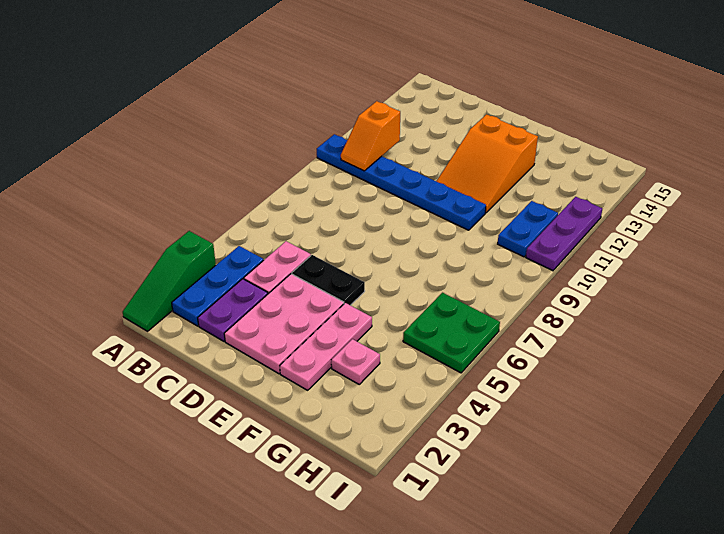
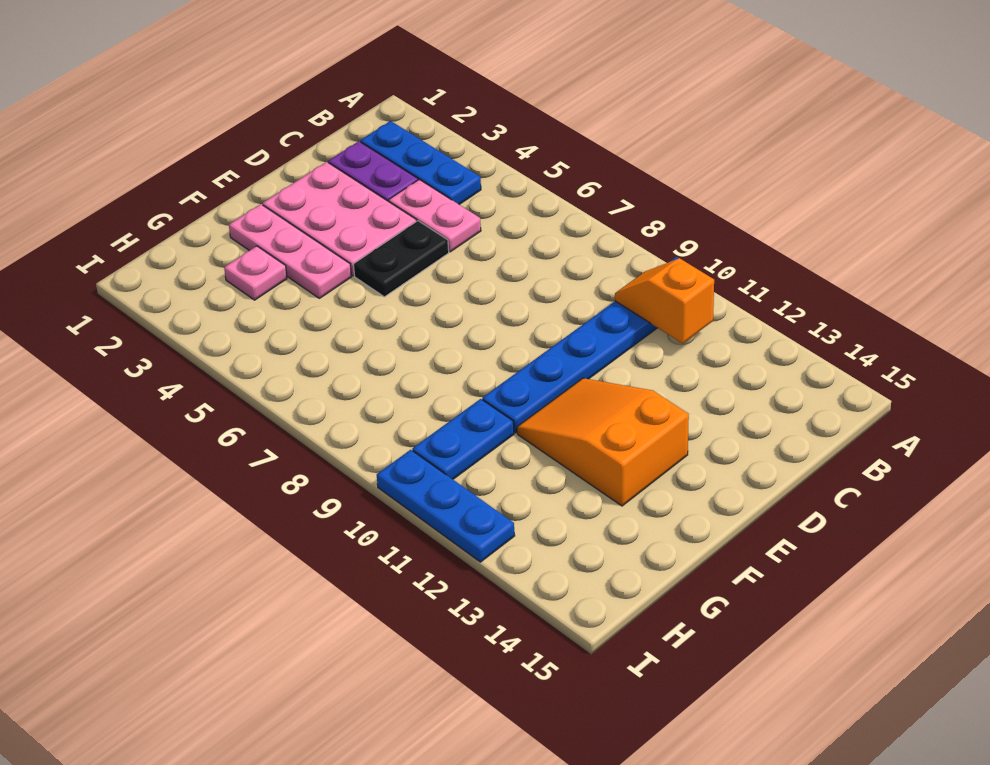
green 1x3 slope [123,231,216,331] -> none
green 2x2 plate [403,293,500,373] -> none
blue 1x2 plate [498,201,558,257] -> blue 1x2 plate turned to [412,399,514,479]
purple 1x3 plate [526,197,602,271] -> blue 1x3 plate [377,450,515,562]

